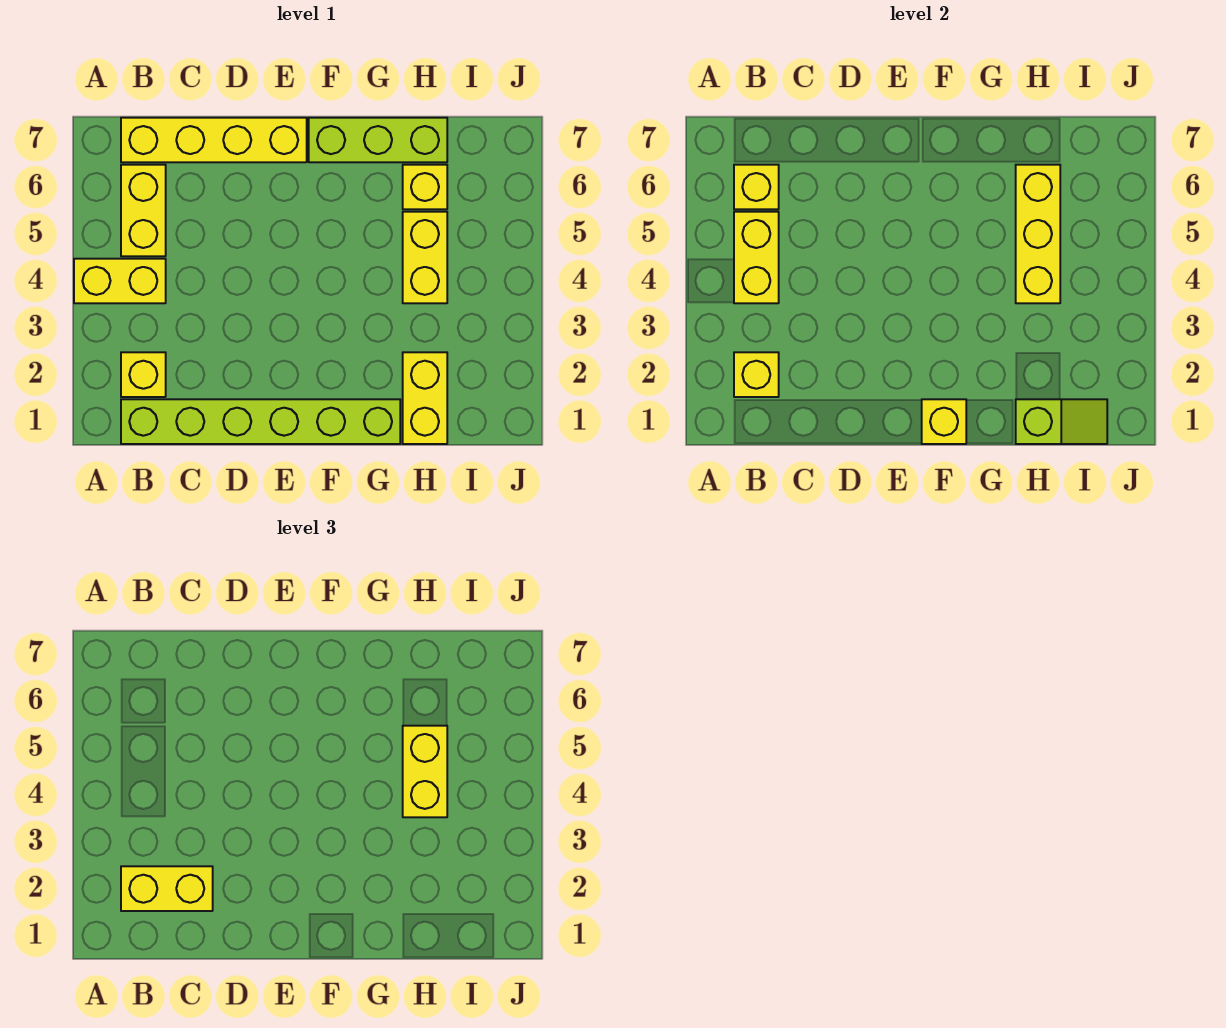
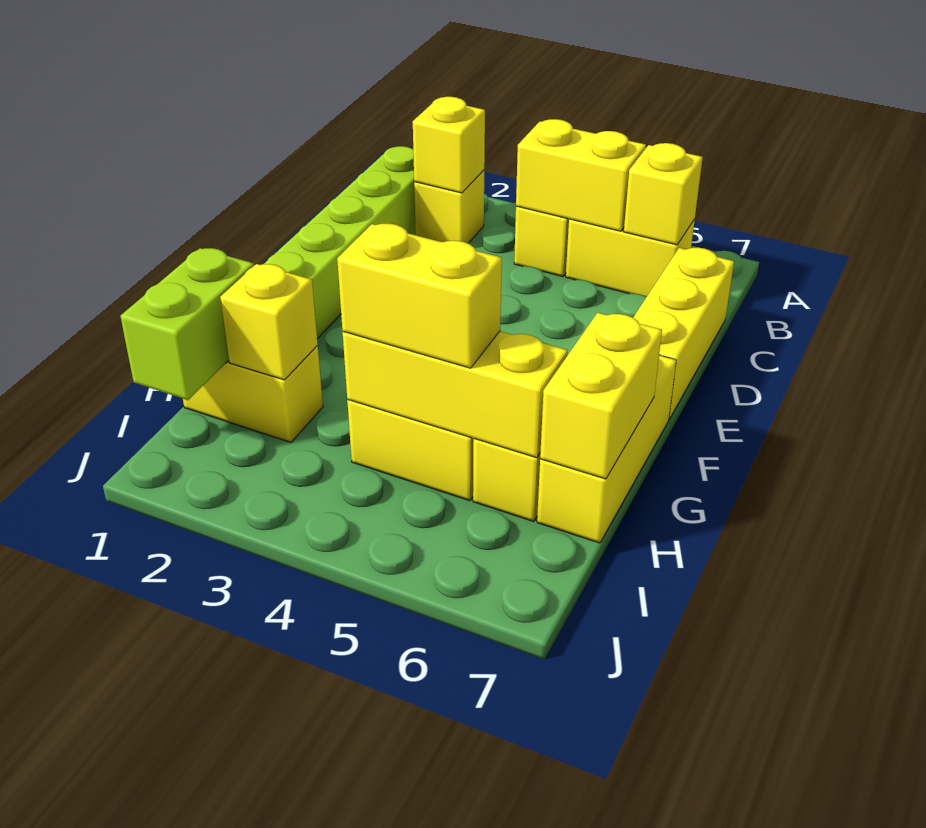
yellow 1x2 brick [121,866,213,911] -> yellow 1x2 brick moved to [540,313,662,479]
yellow 1x4 brick [121,118,307,162] -> yellow 1x3 brick [633,248,734,419]
yellow 1x1 brick [922,399,966,444] -> yellow 1x1 brick moved to [220,264,318,380]
lime 1x3 brick [309,118,447,162] -> yellow 1x3 brick [537,355,676,543]
lime 1x2 slope [1016,399,1107,444] -> lime 1x2 brick [120,248,254,400]

